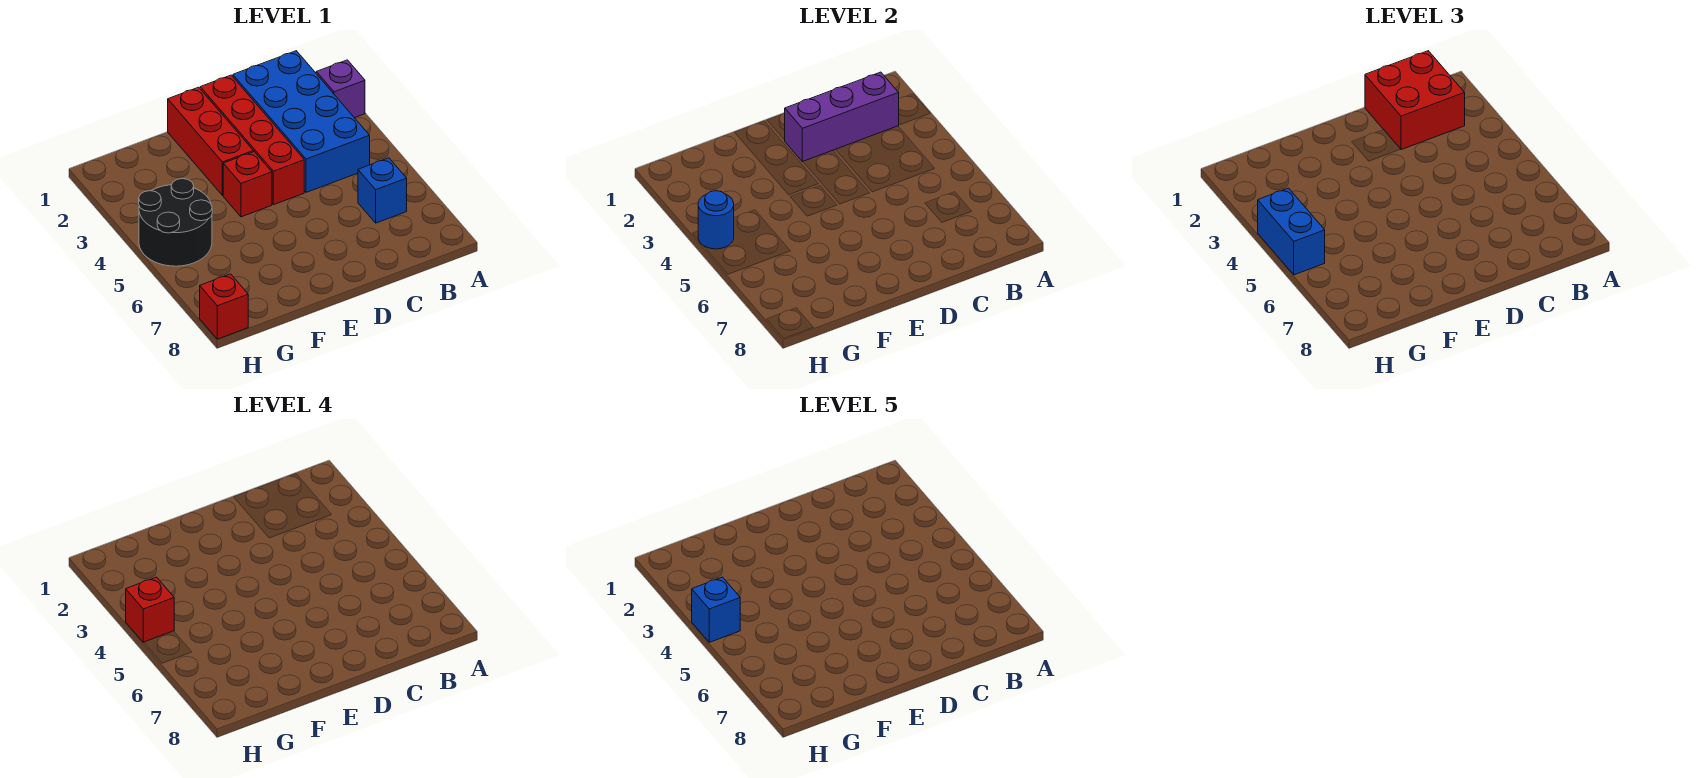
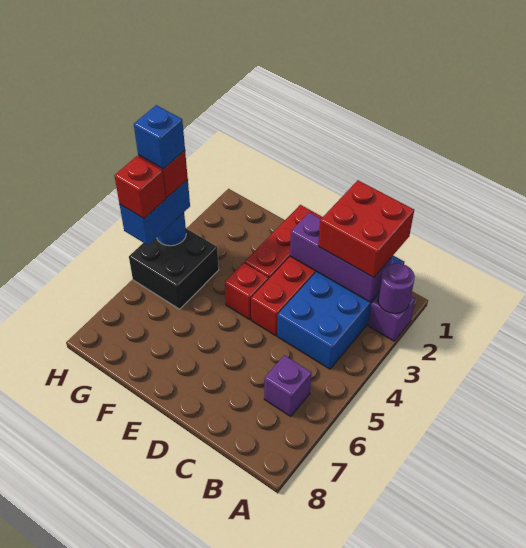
none -> purple 1x1 round brick [378,263,415,313]
blue 1x1 brick [358,158,407,223] -> purple 1x1 brick [264,355,311,416]
black 2x2 round brick [139,179,212,266] -> black 2x2 brick [129,229,219,309]
red 1x1 brick [200,274,248,339] -> red 1x1 brick moved to [114,156,166,218]

